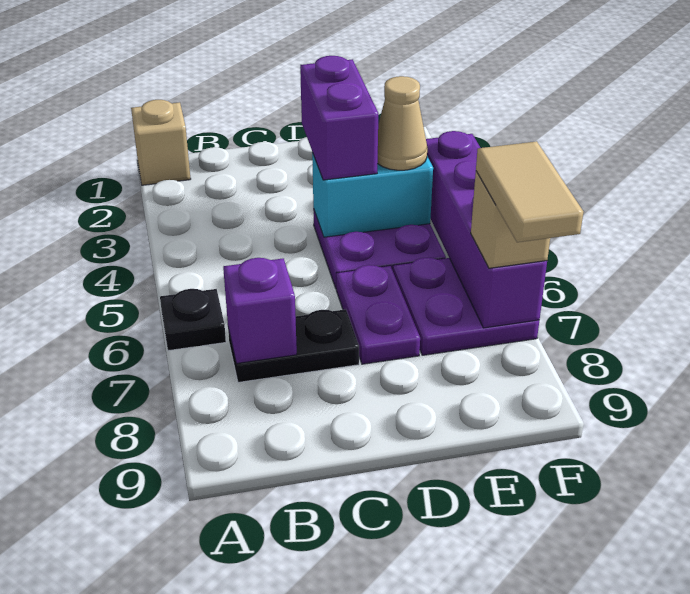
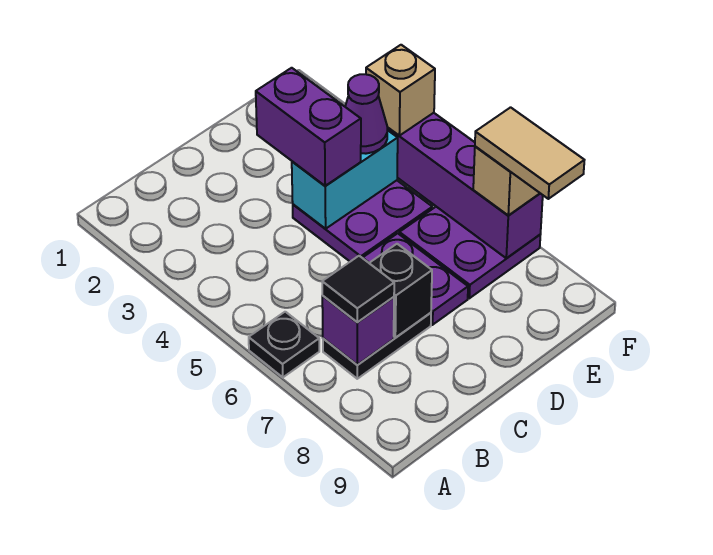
tan 1x1 brick [131,100,191,185] -> tan 1x1 brick moved to [366,45,435,136]
none -> black 1x1 tile [322,256,394,322]
none -> black 1x1 brick [369,244,432,338]
tan 1x1 cone [377,76,427,170] -> purple 1x1 cone [345,74,387,154]

